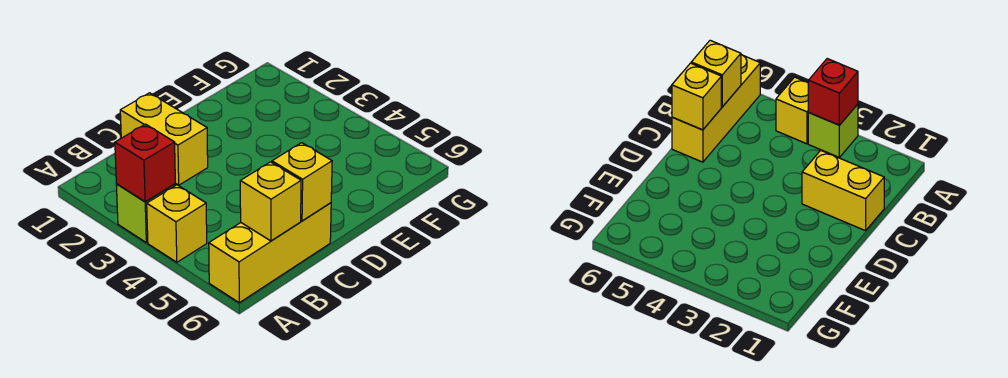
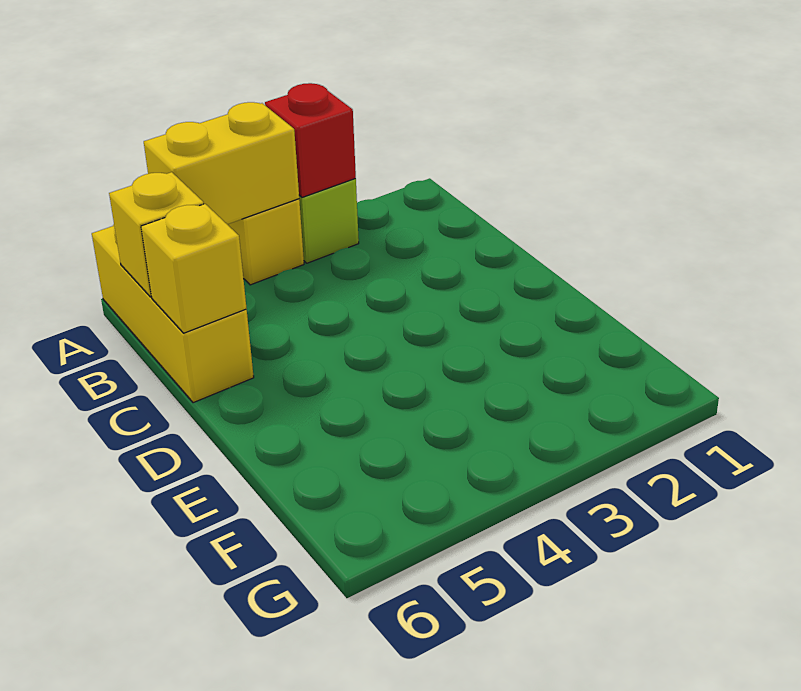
yellow 1x2 brick [120,93,208,185] -> yellow 1x2 brick moved to [144,102,299,224]

